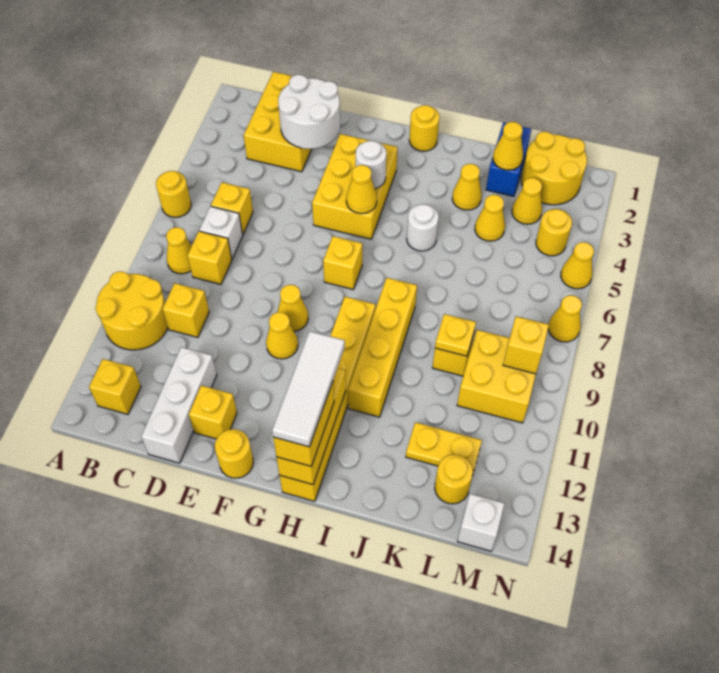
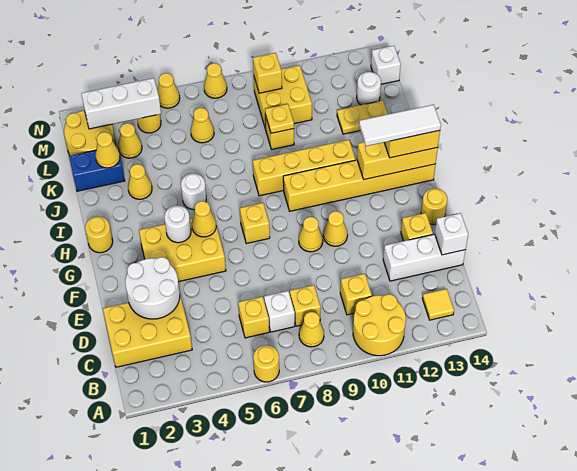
yellow 1x1 brick [89,359,141,414] -> yellow 1x1 tile [422,289,454,320]
none -> white 1x1 brick [435,213,468,255]
yellow 1x1 cone [475,195,505,241] -> yellow 1x1 cone moved to [191,108,214,143]
yellow 1x2 plate [406,422,482,476] -> yellow 1x2 plate turned to [337,101,388,134]
yellow 1x1 round brick [435,455,473,504] -> white 1x1 round brick [357,72,381,105]
none -> white 1x3 brick [81,78,161,129]

